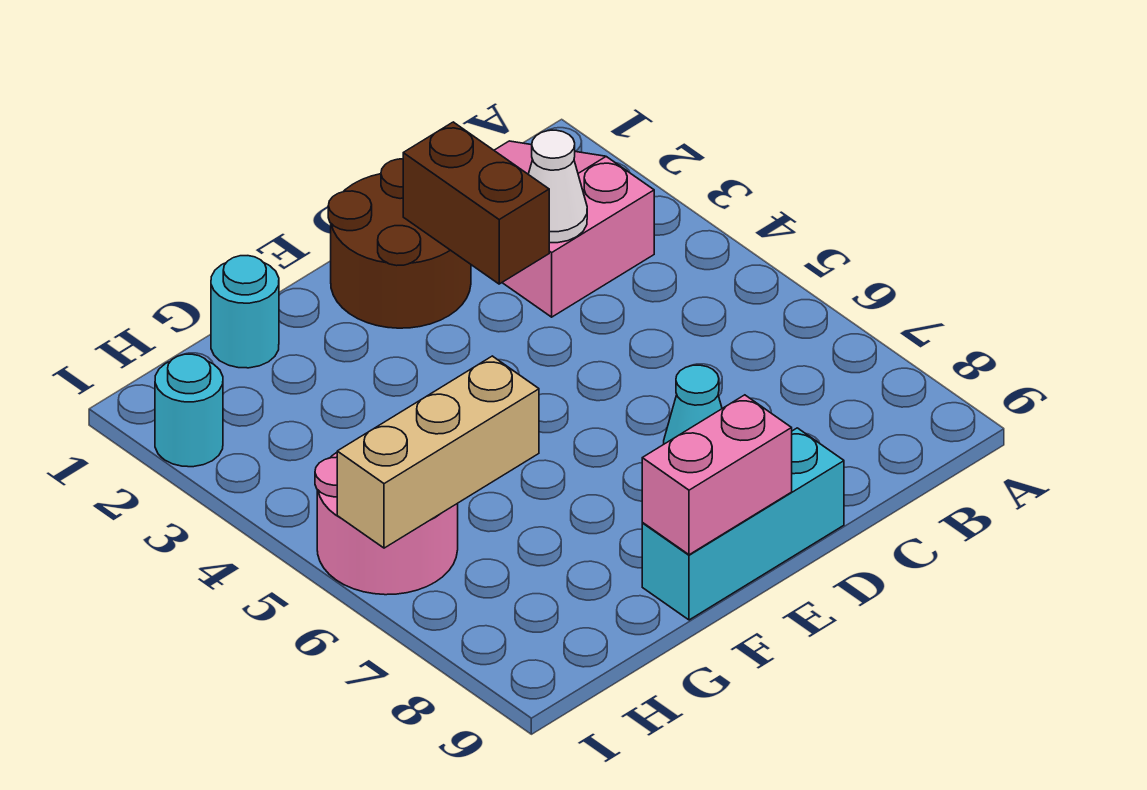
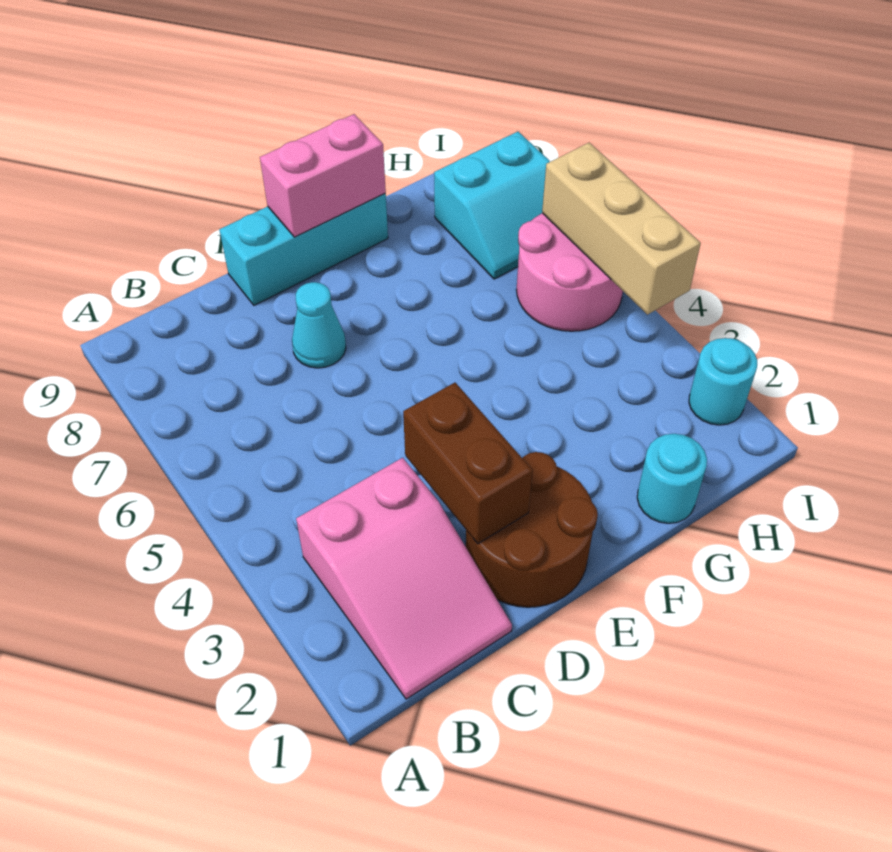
white 1x1 cone [528,130,587,243] -> none
tan 1x3 brick [337,356,539,548] -> tan 1x3 brick turned to [542,143,701,315]
none -> cyan 2x2 slope [434,132,550,279]

